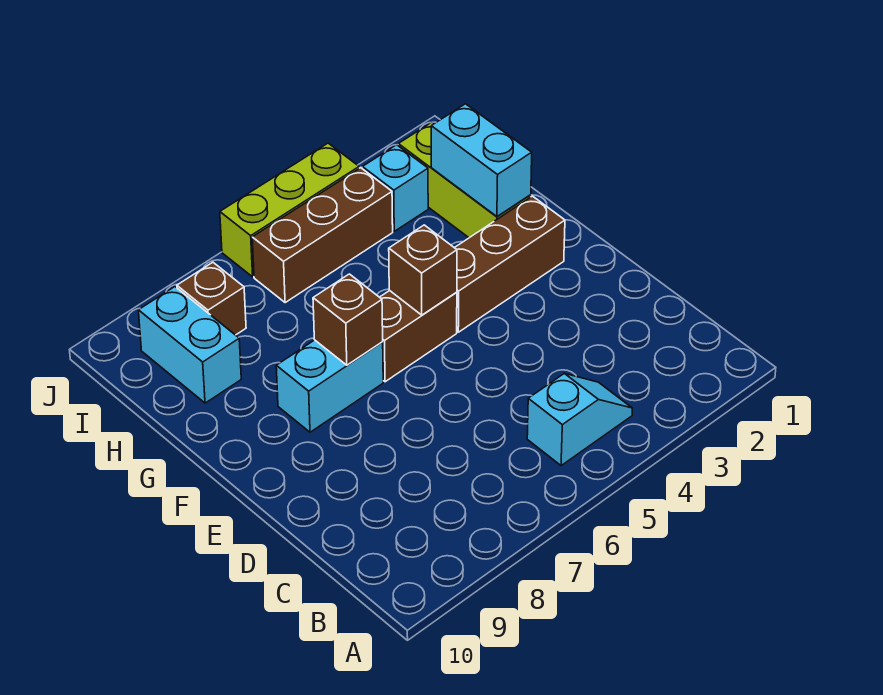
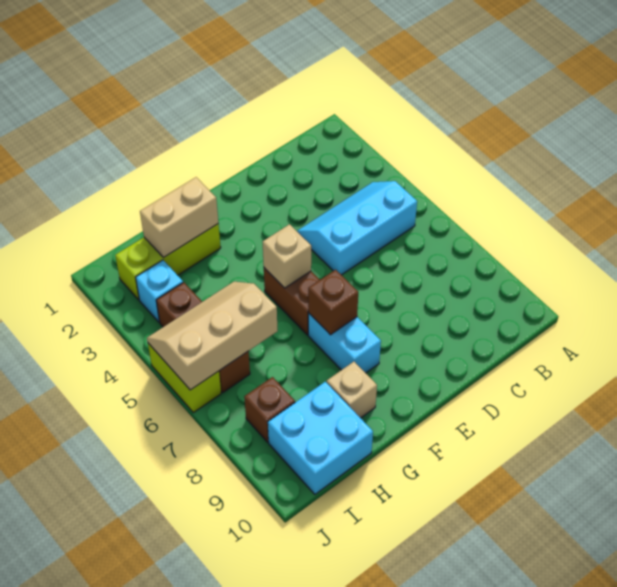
cyan 1x2 slope [527,373,632,466] -> cyan 2x3 slope [297,181,417,275]
brown 1x3 brick [455,196,565,332] -> none
brown 1x1 brick [389,225,457,315] -> tan 1x1 brick [263,224,311,288]
cyan 1x2 brick [431,104,532,216] -> tan 1x2 brick [140,177,218,257]
none -> tan 1x1 brick [327,362,377,418]
none -> tan 2x3 slope [147,282,278,390]
cyan 1x2 brick [138,287,241,403] -> cyan 2x2 brick [268,382,373,494]
lime 1x3 brick [220,143,359,277] -> lime 1x2 brick [148,343,221,413]

